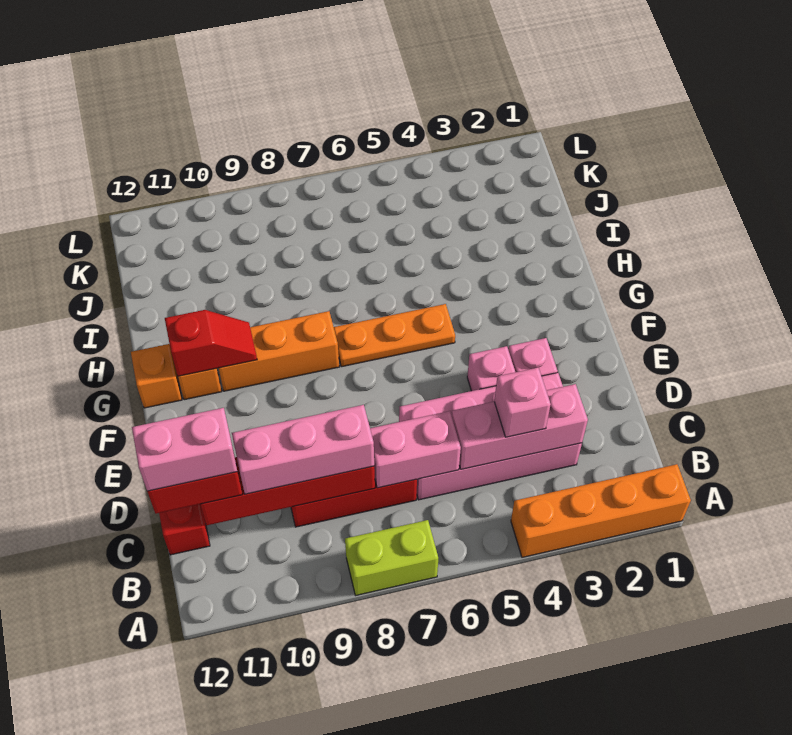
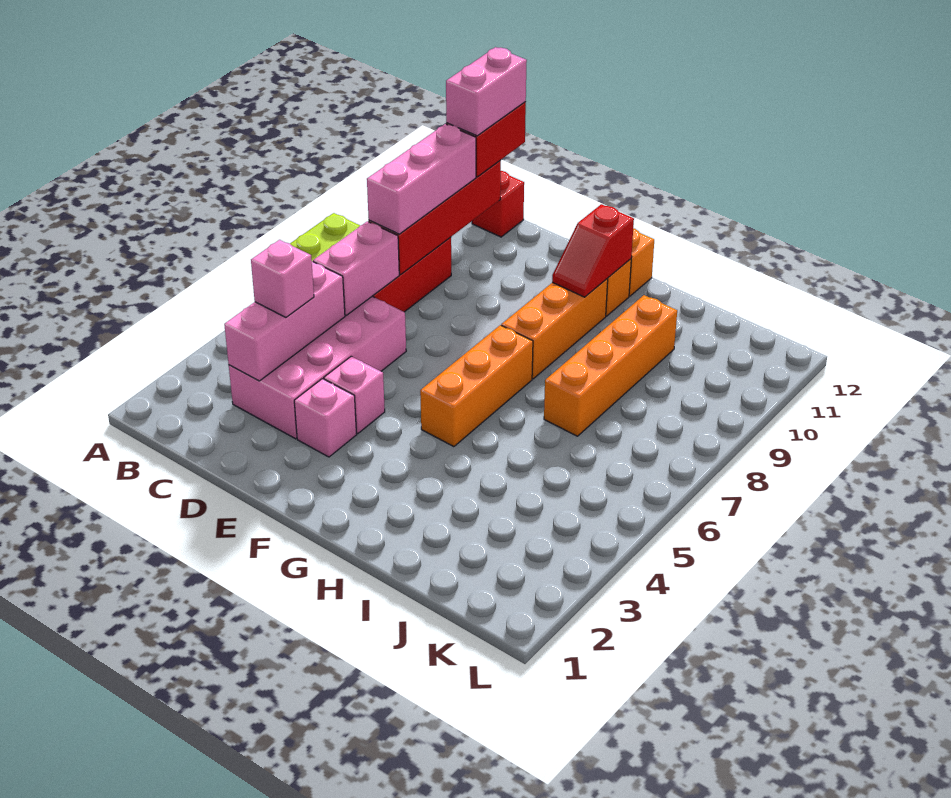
orange 1x4 brick [511,464,691,557] -> orange 1x4 brick moved to [544,295,677,436]
orange 1x3 plate [334,304,455,367] -> orange 1x3 brick [420,325,533,447]

